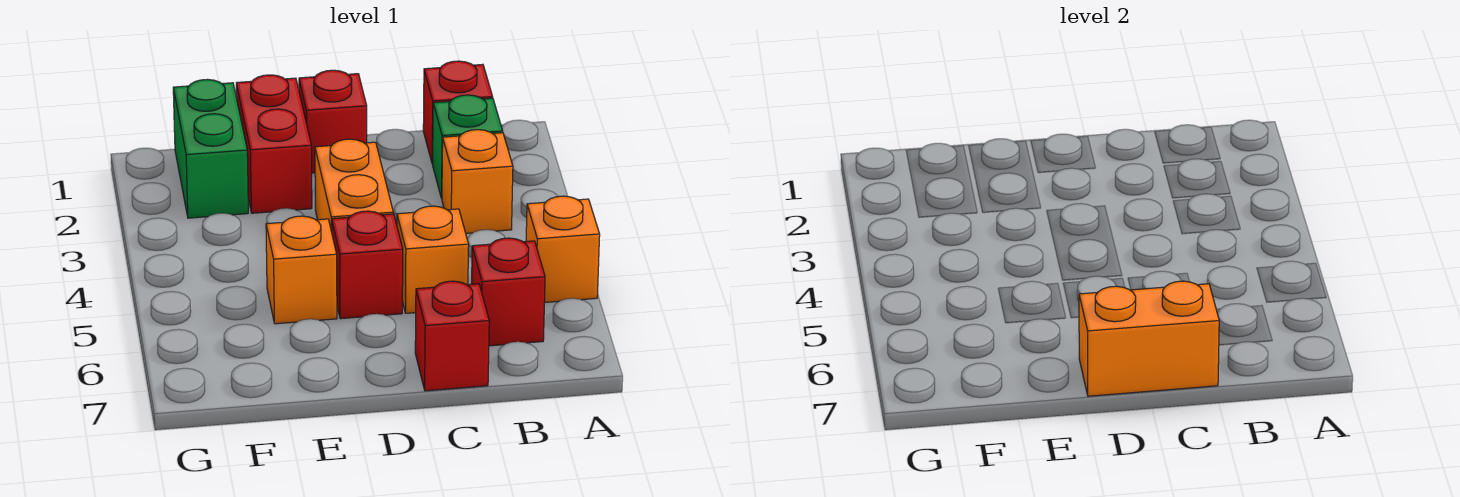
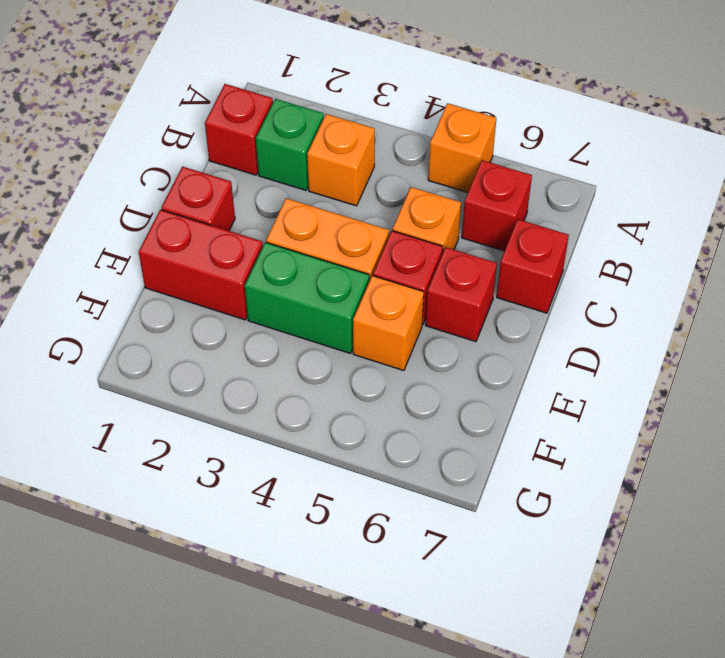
orange 1x2 brick [1079,281,1219,396] -> none
none -> red 1x1 brick [426,247,497,342]
green 1x2 brick [173,79,248,218] -> green 1x2 brick moved to [245,242,369,354]

